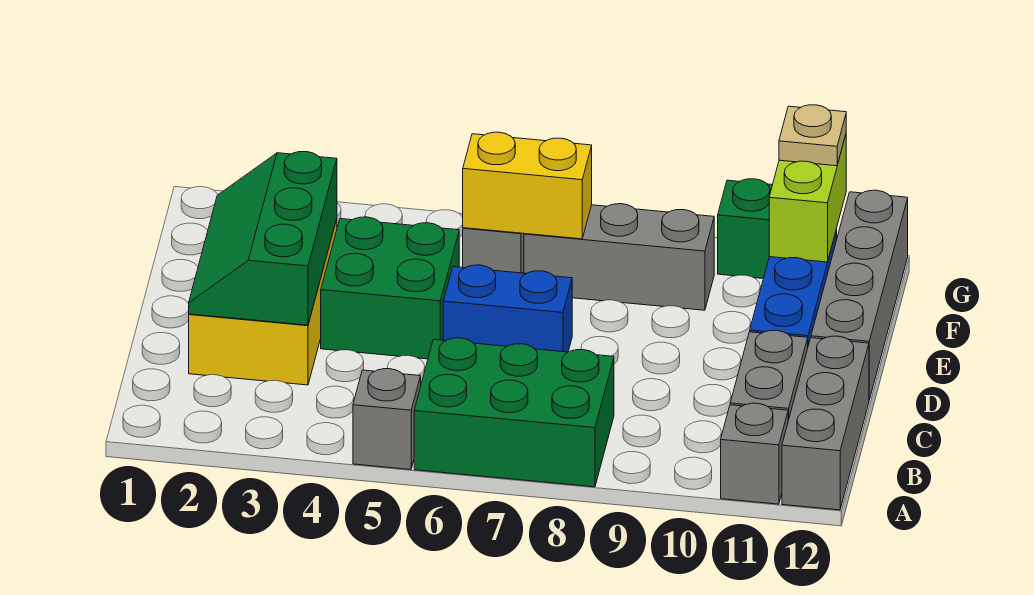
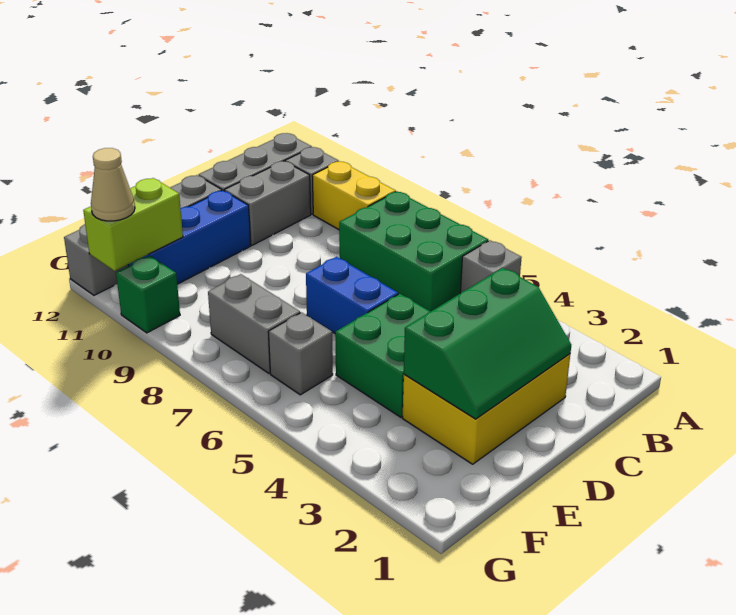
yellow 1x2 brick [463,132,592,239] -> yellow 1x2 brick moved to [312,162,396,230]
grey 1x3 brick [524,204,714,310] -> grey 1x2 brick [208,274,300,373]
tan 1x1 plate [779,105,846,166] -> tan 1x1 cone [91,148,135,221]

